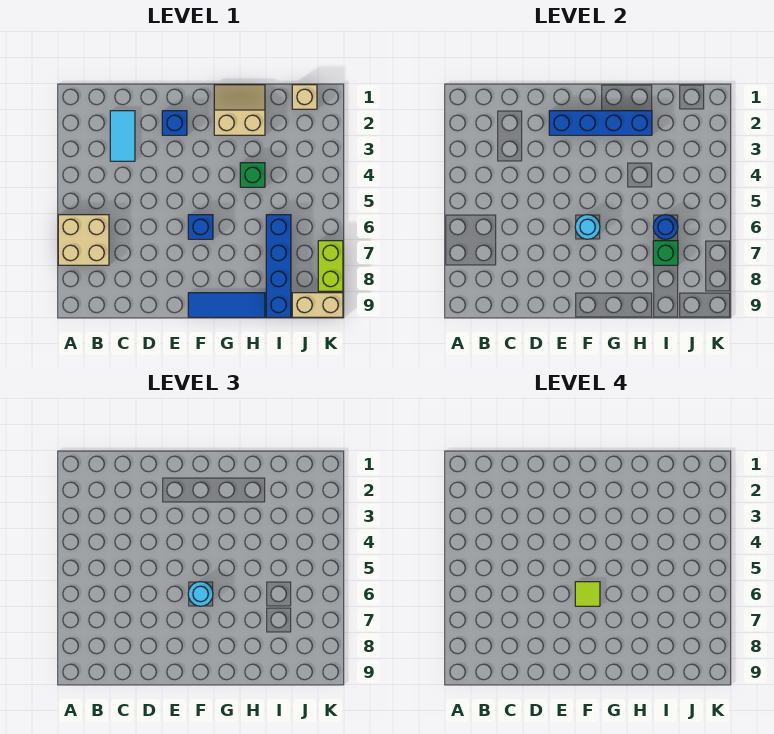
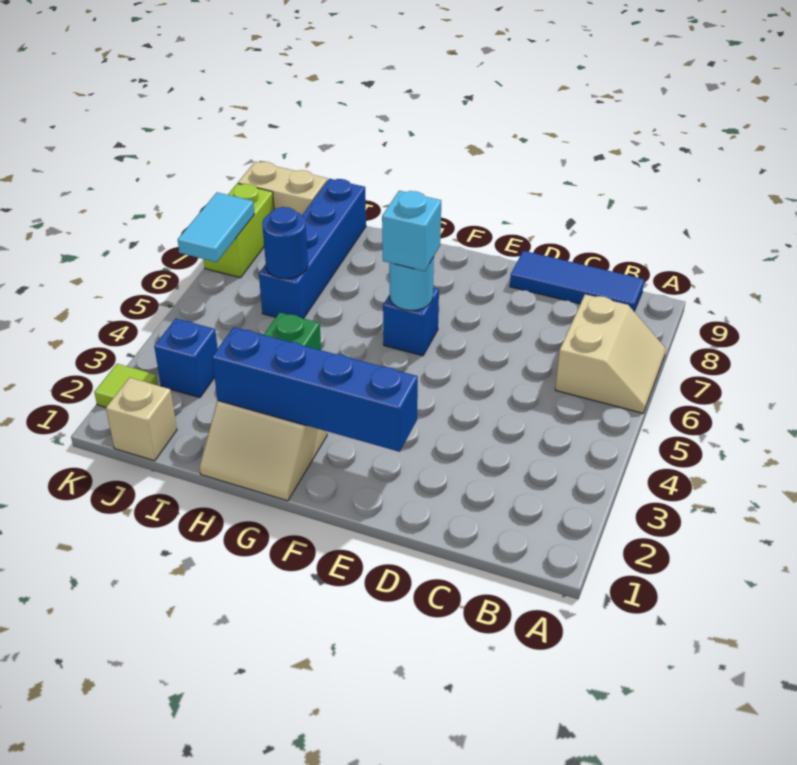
tan 2x2 brick [58,215,109,265] -> tan 2x2 slope [555,294,666,413]
cyan 1x2 tile [110,111,135,161] -> cyan 1x2 tile moved to [178,192,254,262]
blue 1x1 brick [162,111,187,135] -> blue 1x1 brick moved to [154,319,218,398]
cyan 1x1 round brick [188,582,213,606] -> cyan 1x1 brick [382,191,441,271]
lime 1x1 tile [575,582,600,606] -> lime 1x1 tile moved to [94,364,157,407]
blue 1x3 tile [188,293,265,317] -> blue 1x3 tile moved to [510,251,644,311]
green 1x1 brick [653,241,678,265] -> none

